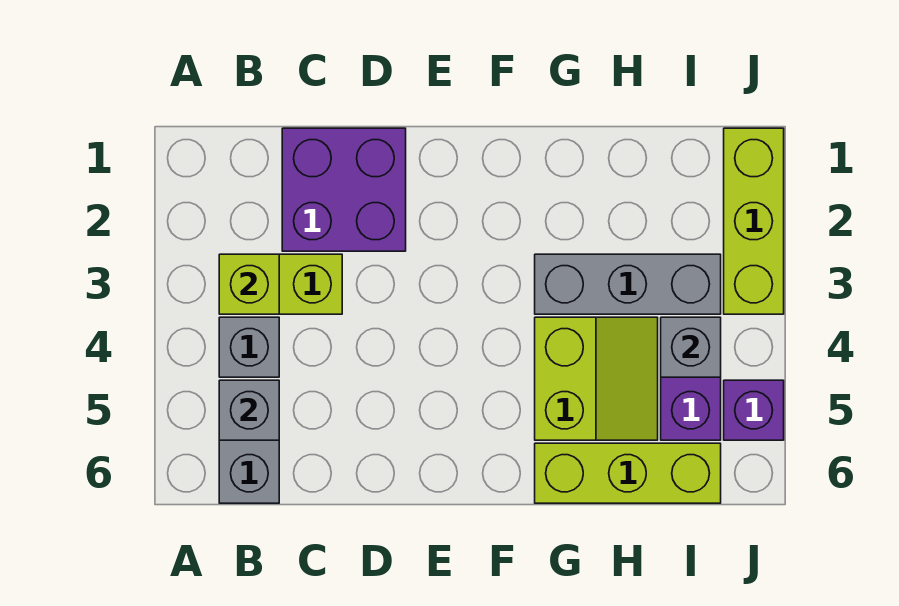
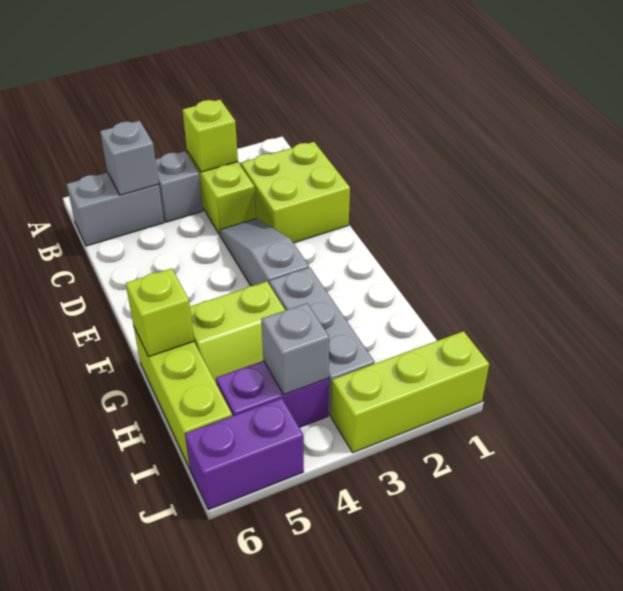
purple 2x2 brick [282,128,406,251] -> lime 2x2 brick [241,142,350,243]
none -> grey 1x3 slope [220,219,309,286]
none -> lime 1x1 brick [126,268,194,357]
purple 1x1 brick [724,380,784,440] -> purple 1x2 brick [185,398,304,510]

